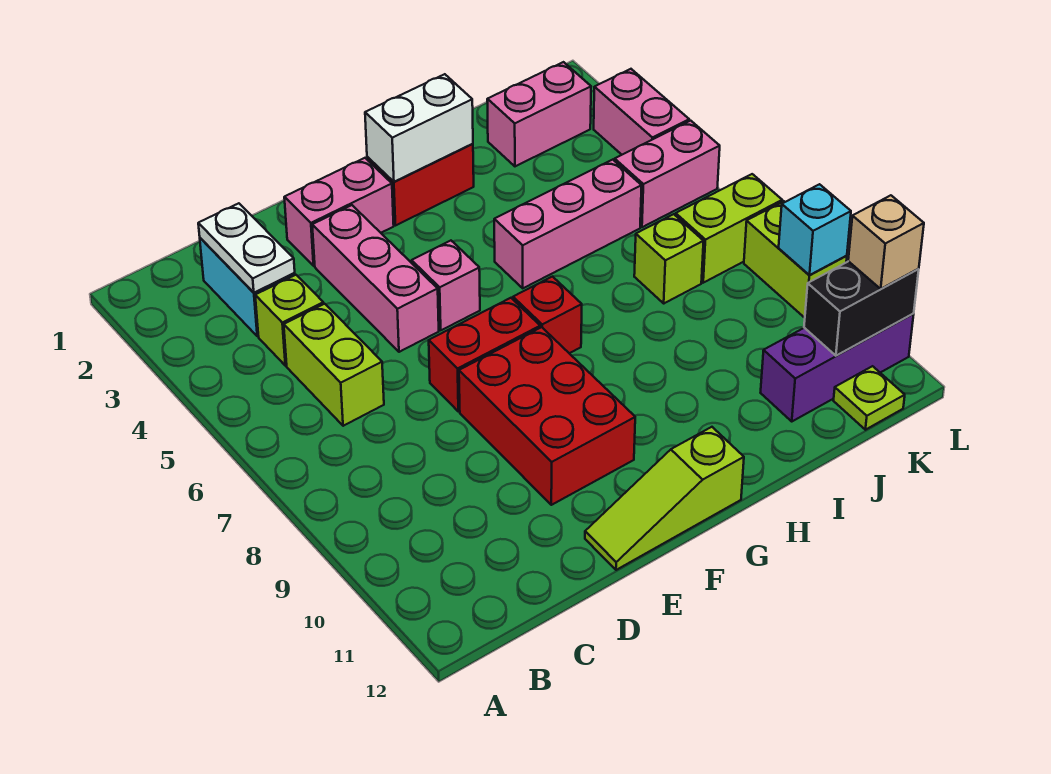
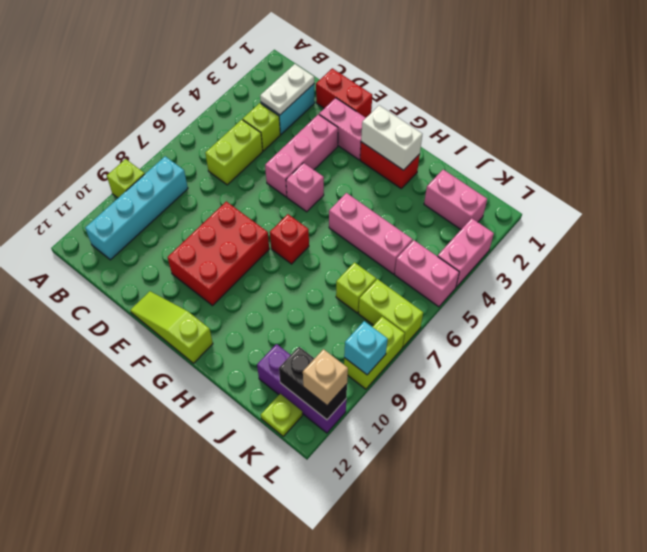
none -> lime 1x1 brick [107,159,145,198]
none -> cyan 1x4 brick [85,156,188,260]
red 1x2 brick [429,298,540,412] -> red 1x2 brick moved to [316,68,372,118]

